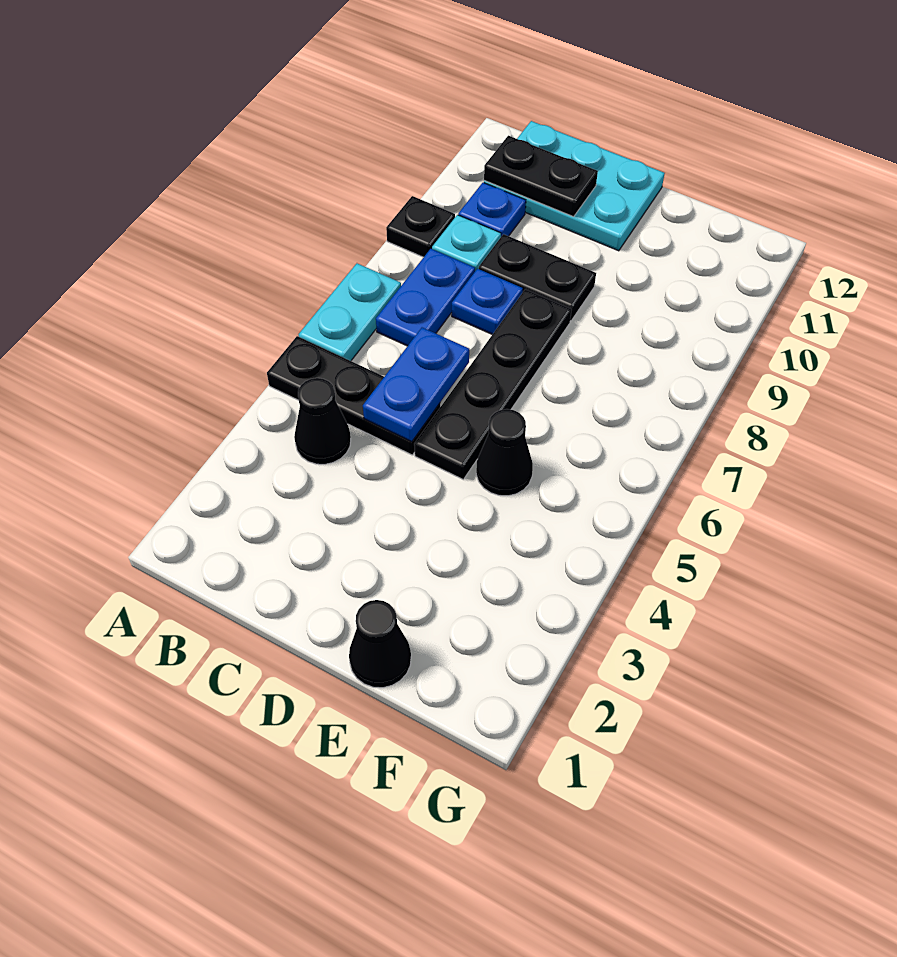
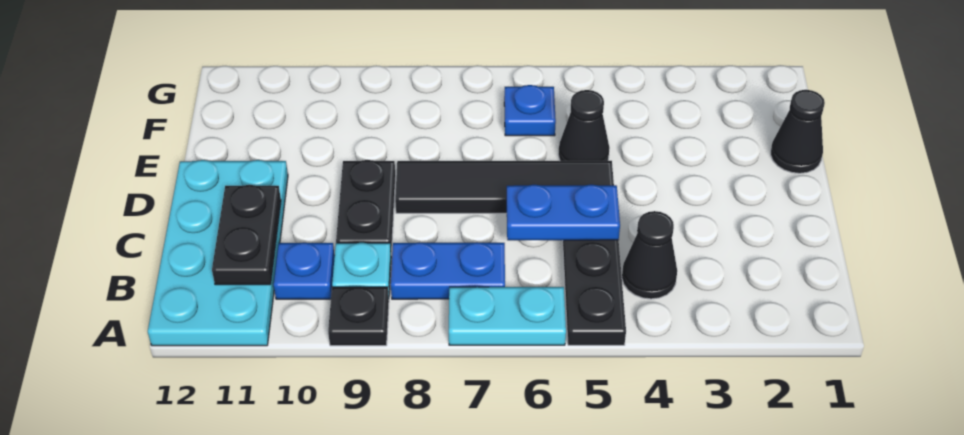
cyan 2x3 plate [484,121,665,251] -> cyan 2x4 plate [148,160,288,346]
blue 1x1 plate [452,269,523,334] -> blue 1x1 plate moved to [504,85,556,136]
black 1x4 plate [414,289,572,479] -> black 1x4 tile [395,161,614,213]

